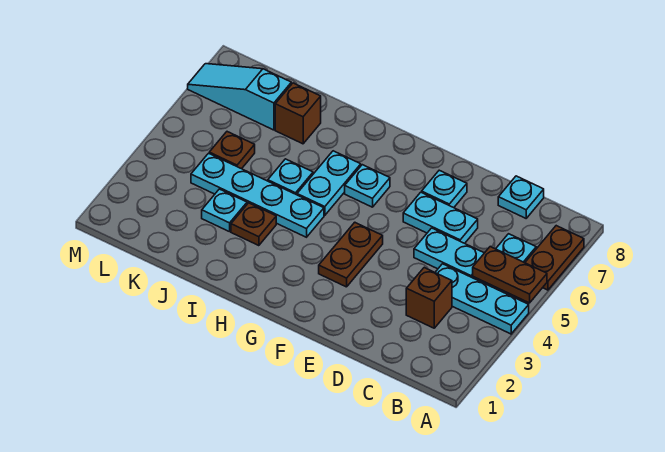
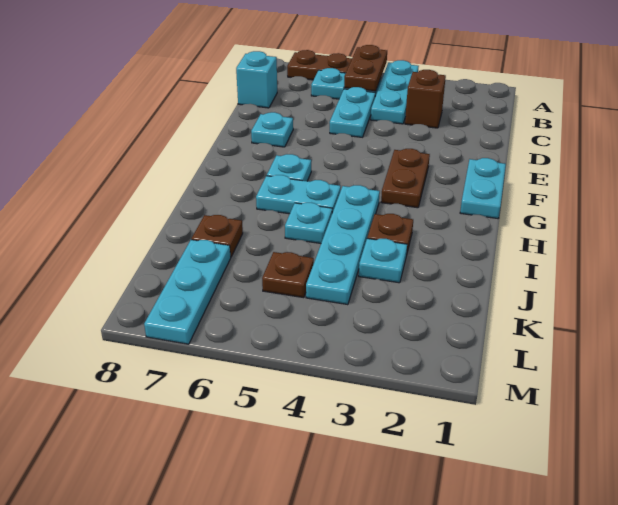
cyan 1x1 plate [498,176,544,218] -> cyan 1x1 brick [236,51,277,108]
cyan 1x2 plate [403,192,478,243] -> cyan 1x2 plate moved to [460,158,506,218]
brown 1x2 plate [319,222,383,287] -> brown 1x2 plate turned to [381,149,430,208]
brown 1x1 brick [275,83,321,144] -> brown 1x1 plate [192,215,243,257]
cyan 1x3 slope [188,64,291,130] -> cyan 1x3 plate [144,240,231,344]

